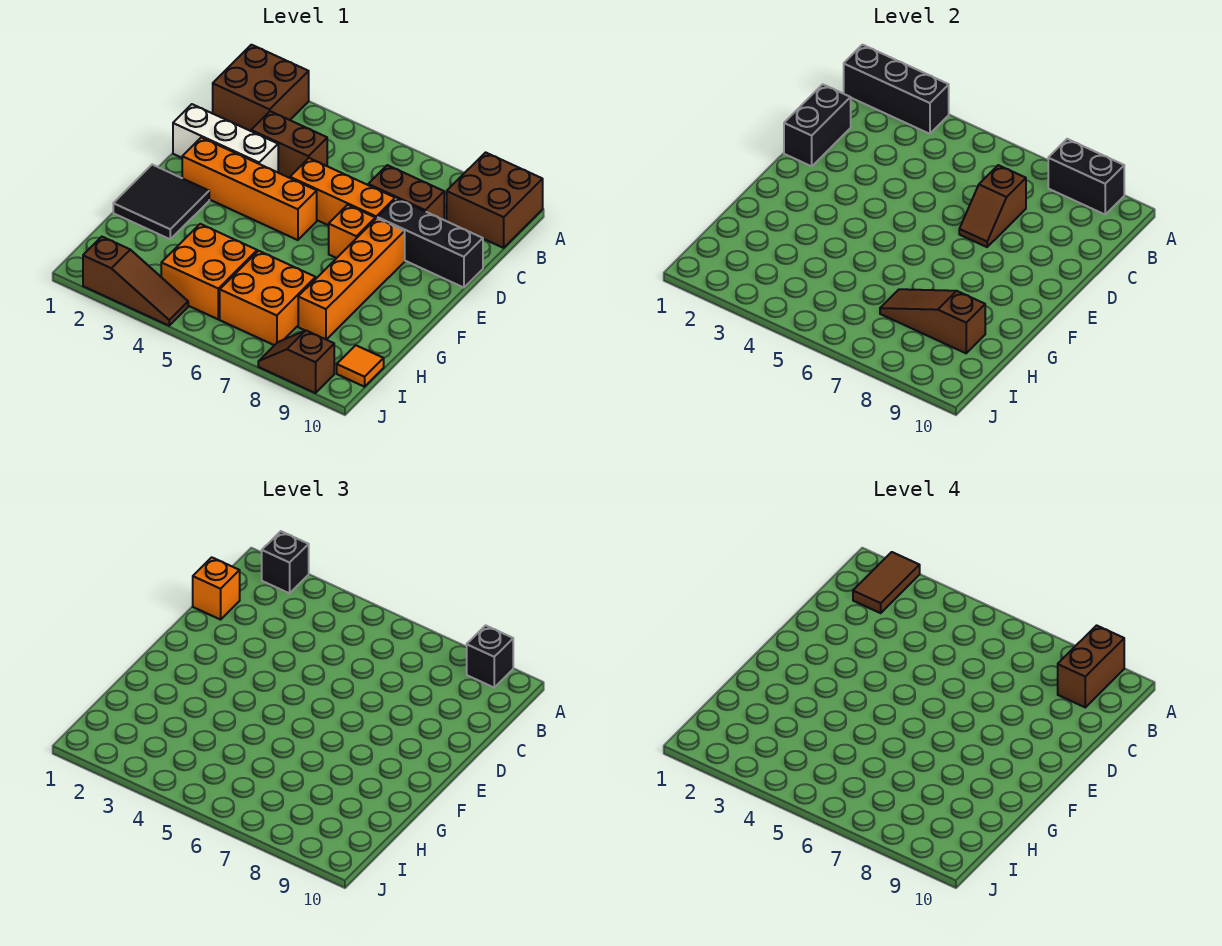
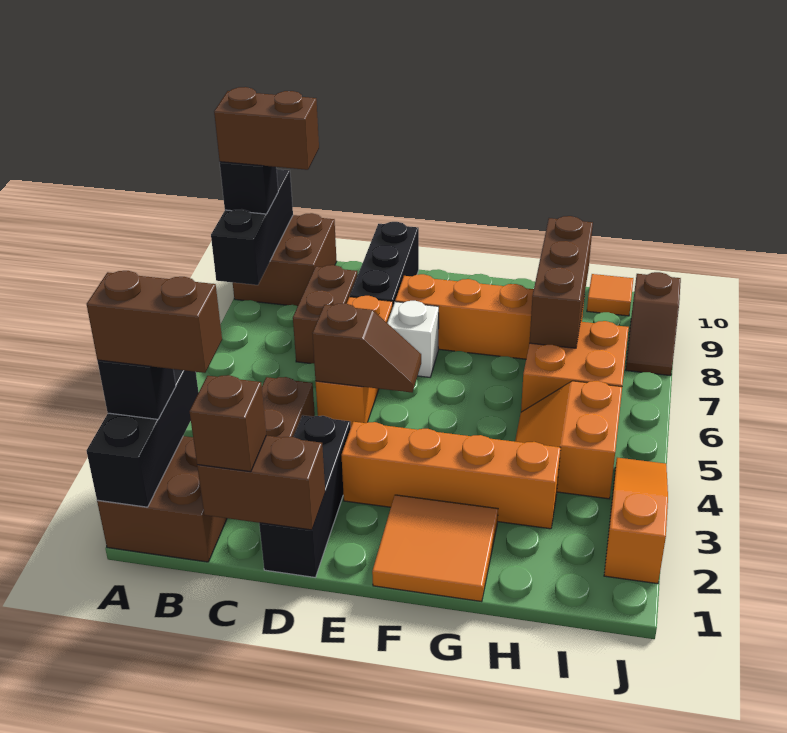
brown 1x2 tile [853,552,920,613] -> brown 1x2 brick [87,271,222,373]
black 1x2 brick [1048,139,1124,214] -> black 1x3 brick [211,169,293,285]
black 1x2 brick [784,84,851,166] -> brown 1x2 brick [197,436,325,530]
orange 1x1 brick [193,557,240,620] -> brown 1x1 brick [189,375,266,472]
brown 1x2 slope [959,165,1026,247] -> brown 1x2 slope moved to [312,303,421,392]
white 1x3 brick [173,104,278,172] -> black 1x3 brick [259,415,351,577]
orange 1x4 brick [182,137,317,240] -> orange 1x4 brick turned to [342,422,561,529]
orange 1x1 brick [329,205,375,258] -> white 1x1 brick [388,301,439,377]
black 2x2 tile [113,165,209,239] -> orange 2x2 tile [372,495,498,602]
orange 2x2 brick [161,224,257,319] -> orange 2x2 slope [515,381,622,499]
brown 1x3 slope [880,289,985,353] -> brown 1x3 brick [529,216,593,348]
brown 1x3 slope [83,237,188,326] -> orange 1x3 slope [604,458,668,584]

